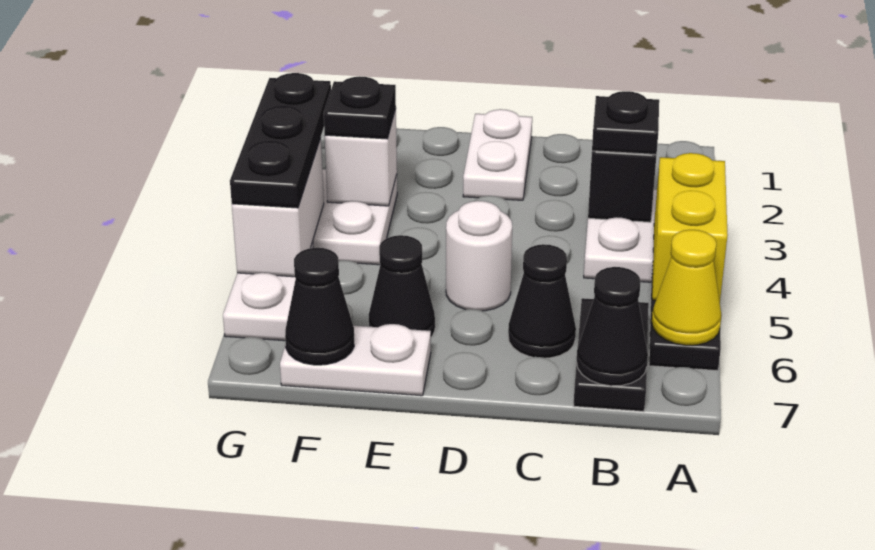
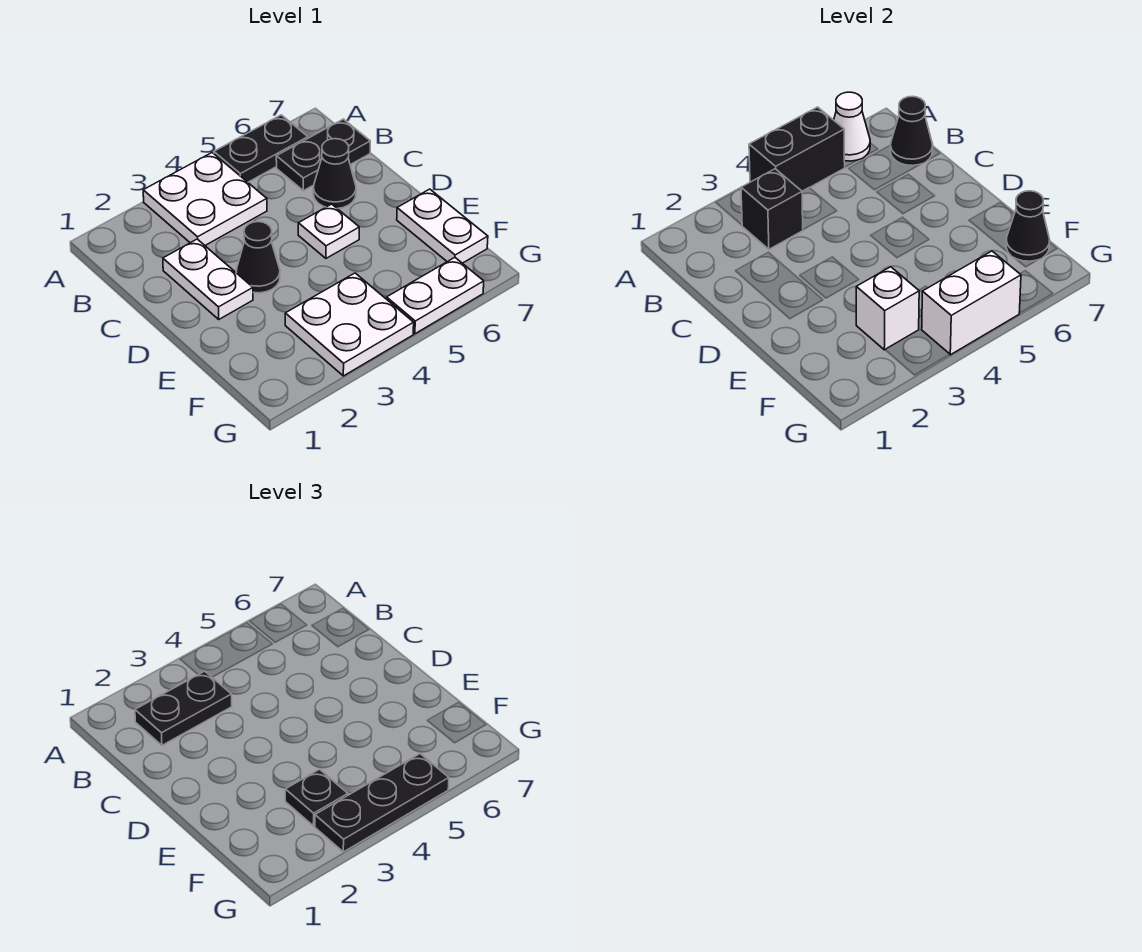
yellow 1x2 brick [652,153,727,301] -> black 1x2 brick [749,107,845,191]
yellow 1x1 cone [652,230,722,345] -> white 1x1 cone [834,92,870,161]
black 1x1 plate [592,91,659,155] -> black 1x2 plate [135,671,232,745]
white 1x2 plate [463,109,532,200] -> white 1x2 plate turned to [163,239,253,319]
white 1x1 round brick [446,201,512,311] -> white 1x1 plate [298,204,359,258]
black 1x1 cone [369,235,435,337] -> black 1x1 cone moved to [236,222,280,293]

